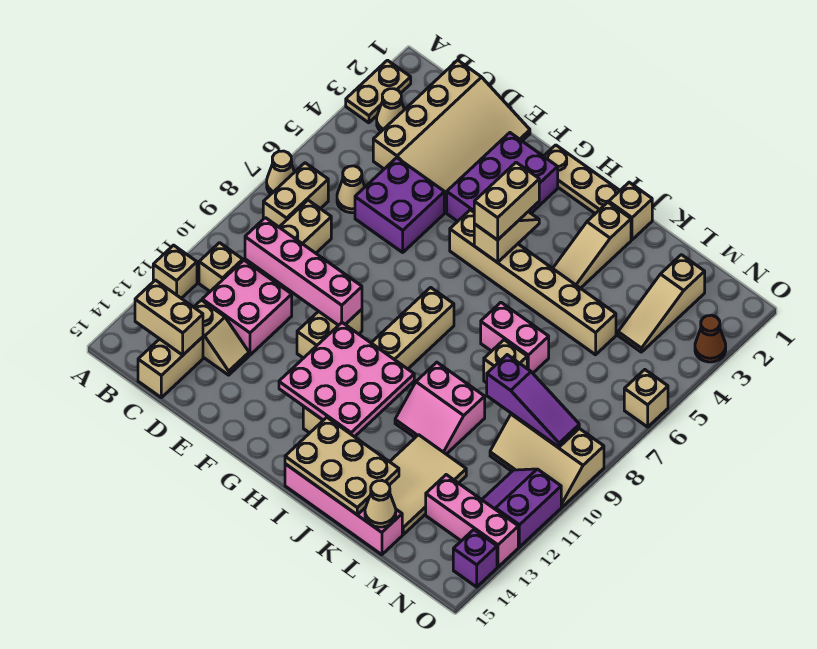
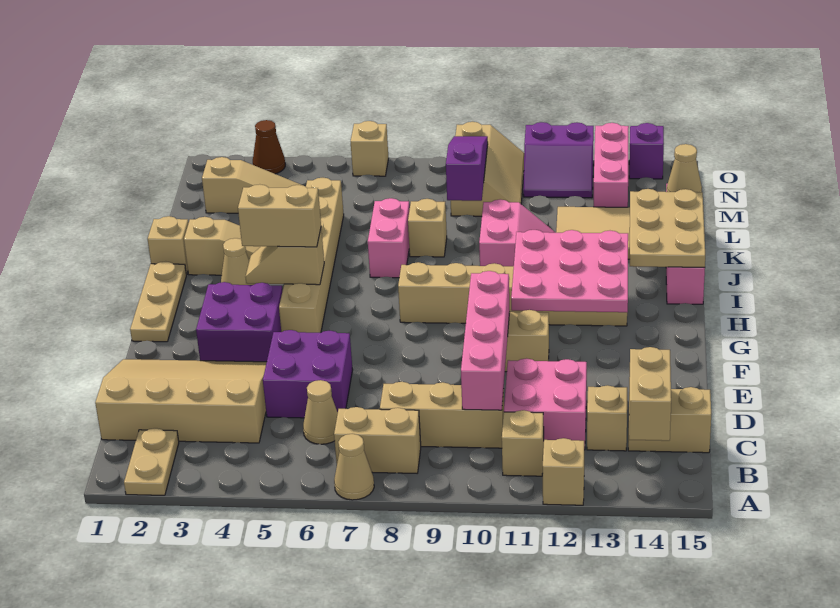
tan 1x2 plate [346,60,411,123] -> tan 1x2 plate turned to [124,428,179,495]
tan 1x1 cone [377,89,405,131] -> tan 1x1 cone moved to [221,238,254,285]
purple 2x3 brick [447,133,558,221] -> purple 2x2 brick [196,282,282,362]

